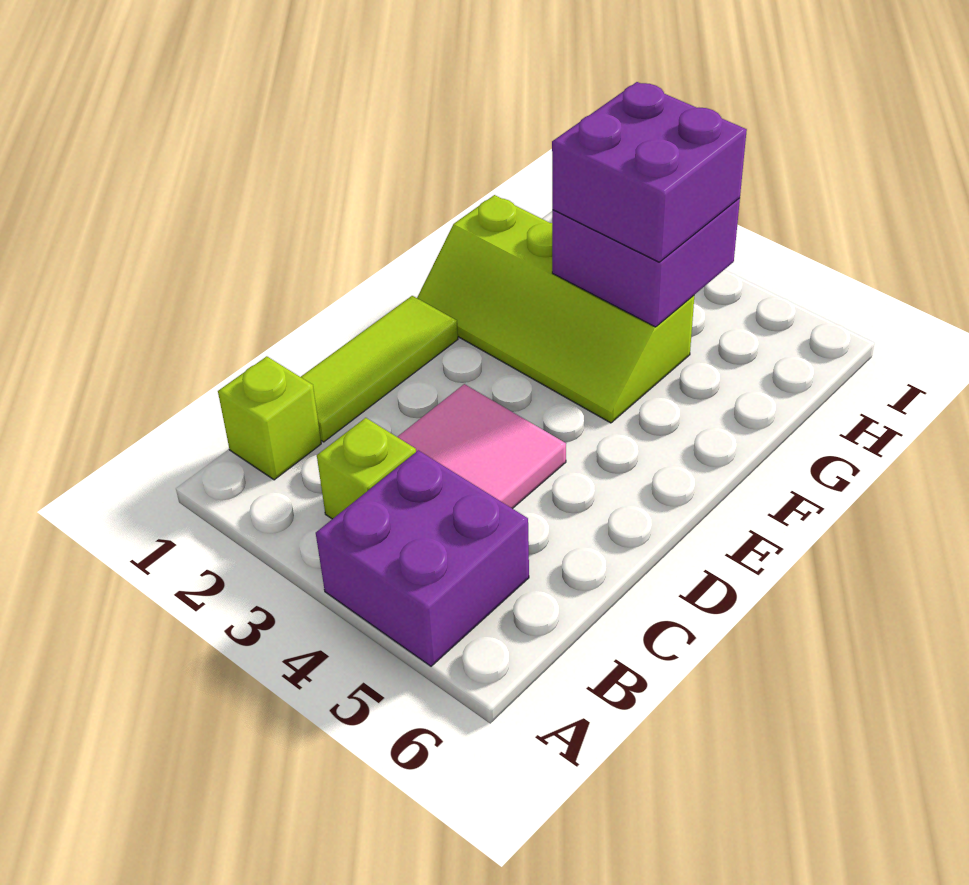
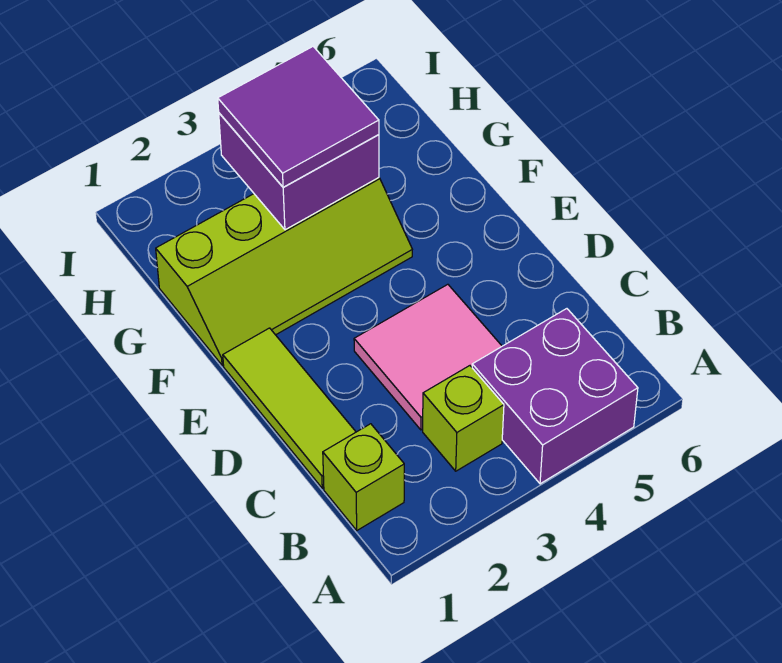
purple 2x2 brick [552,82,747,262] -> purple 2x2 tile [218,47,379,187]

